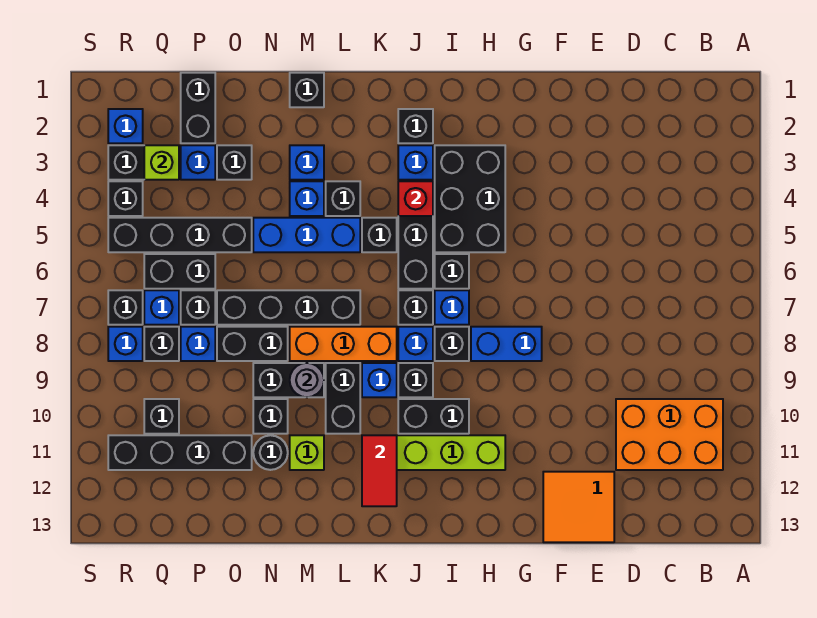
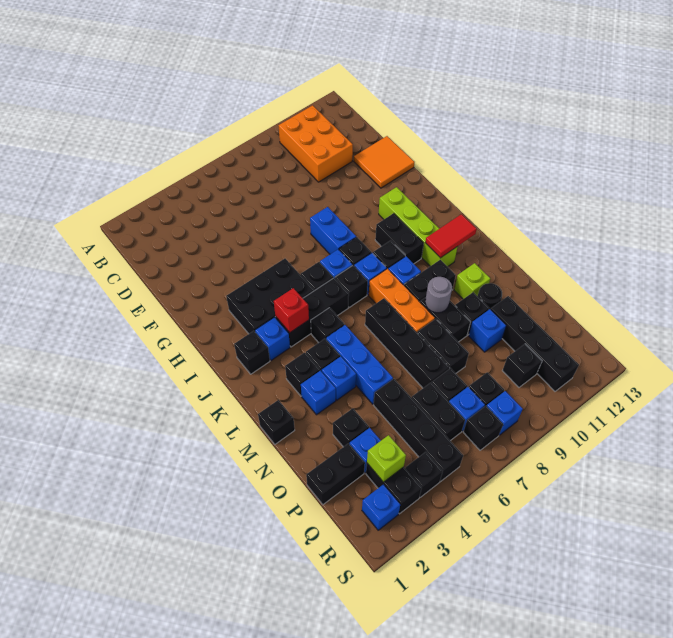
none -> black 1x1 brick [285,352,320,396]
blue 1x1 brick [181,327,215,361] -> blue 1x1 brick moved to [469,309,506,352]

